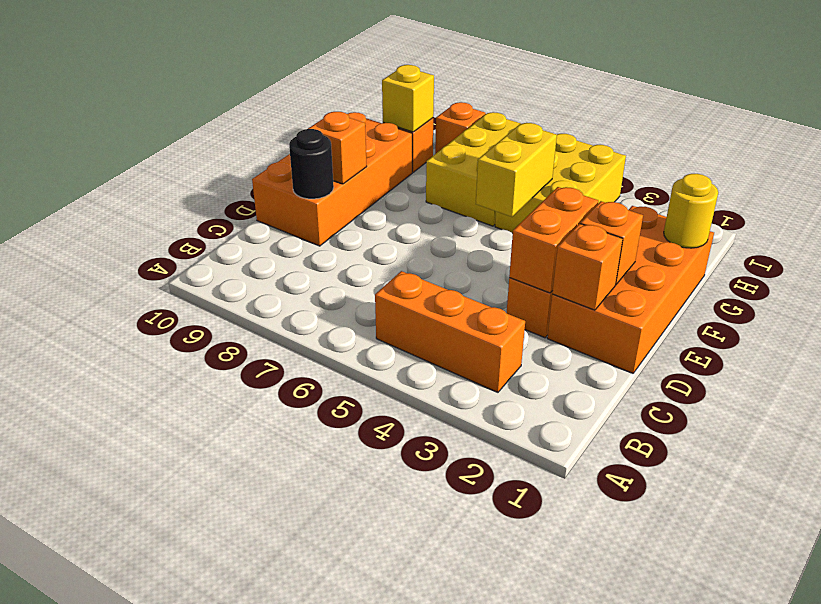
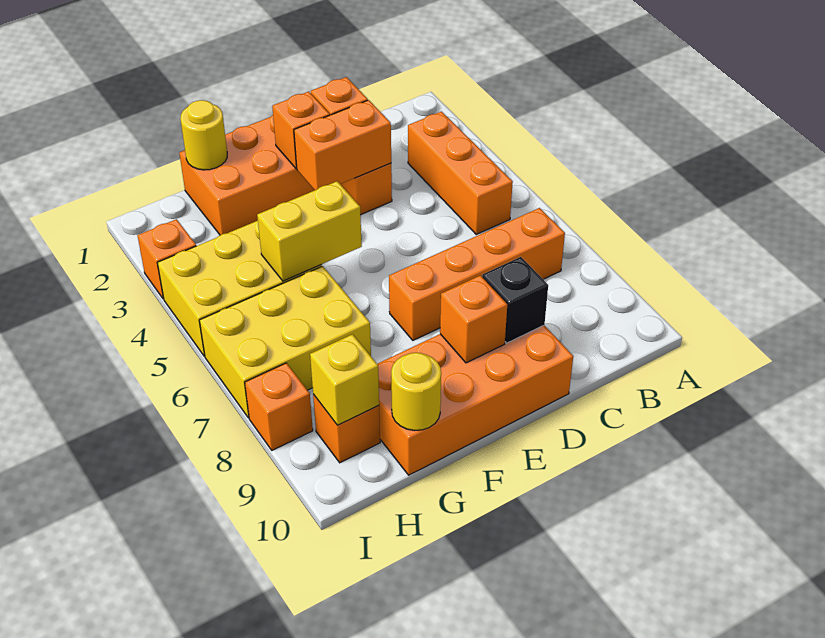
none -> orange 1x4 brick [389,208,565,340]
black 1x1 round brick [289,129,334,199] -> black 1x1 brick [482,257,548,343]
none -> yellow 1x1 round brick [391,353,441,431]
none -> orange 1x1 brick [137,219,196,299]

